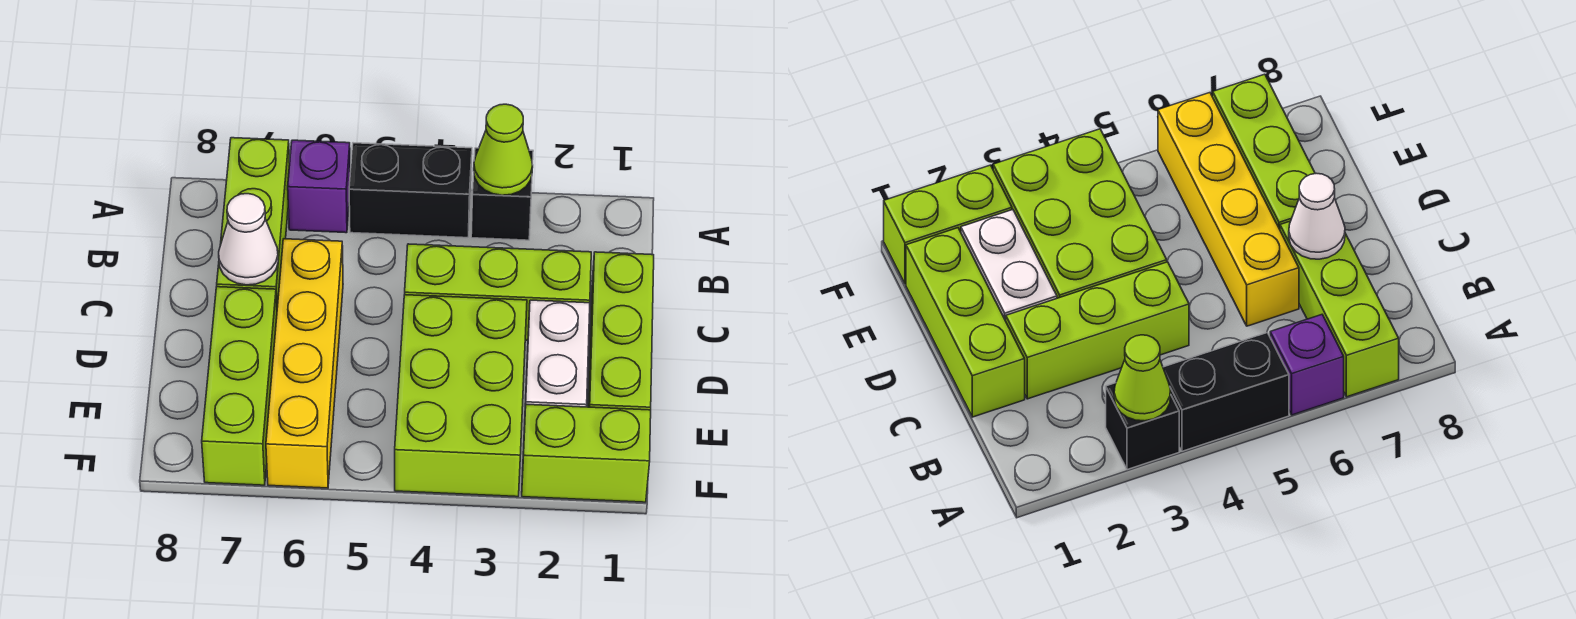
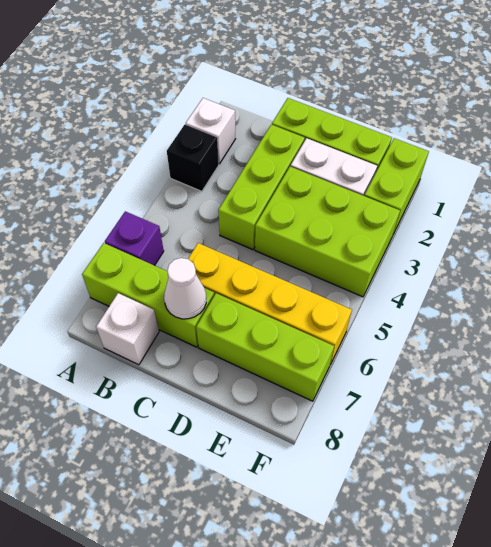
none -> white 1x1 brick [186,98,235,164]
lime 1x1 cone [474,104,533,195] -> none
black 1x2 brick [349,143,472,238] -> none
none -> white 1x1 brick [96,293,159,365]

